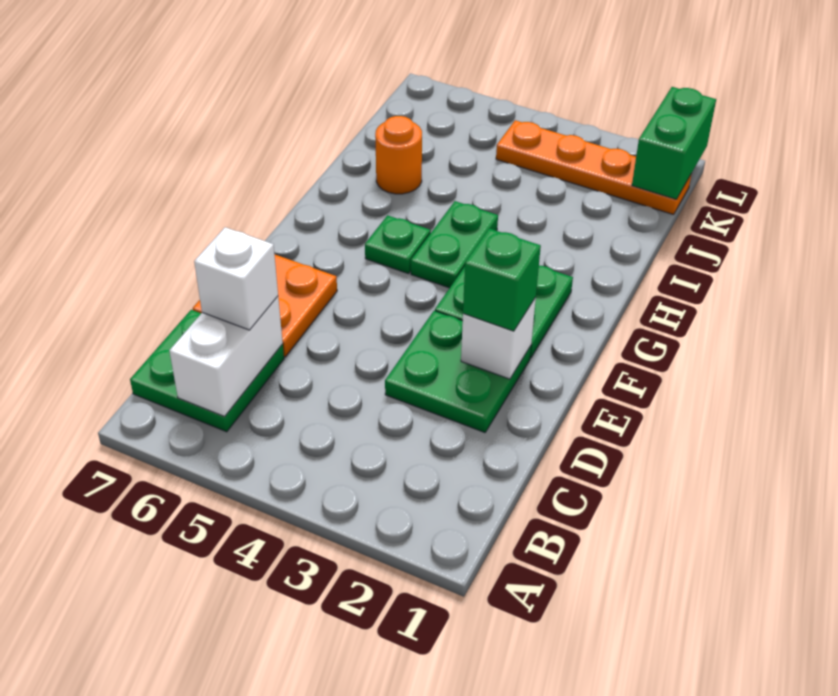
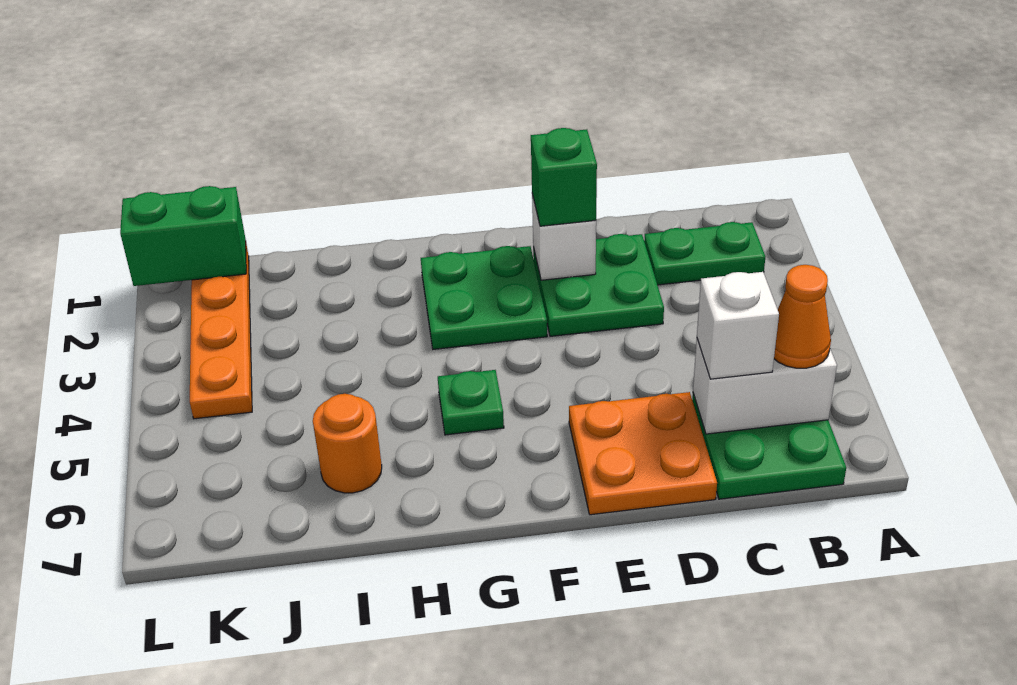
none -> orange 1x1 cone [774,265,831,368]
green 1x2 plate [411,201,498,288] -> green 1x2 plate moved to [644,222,765,285]

